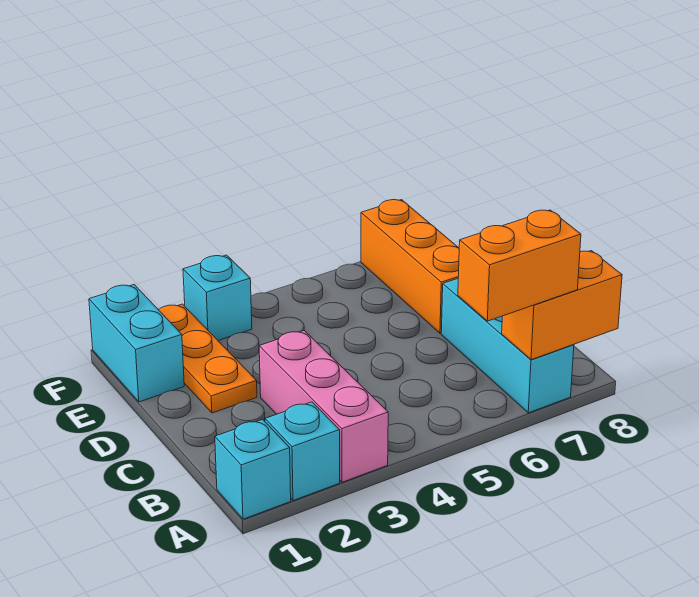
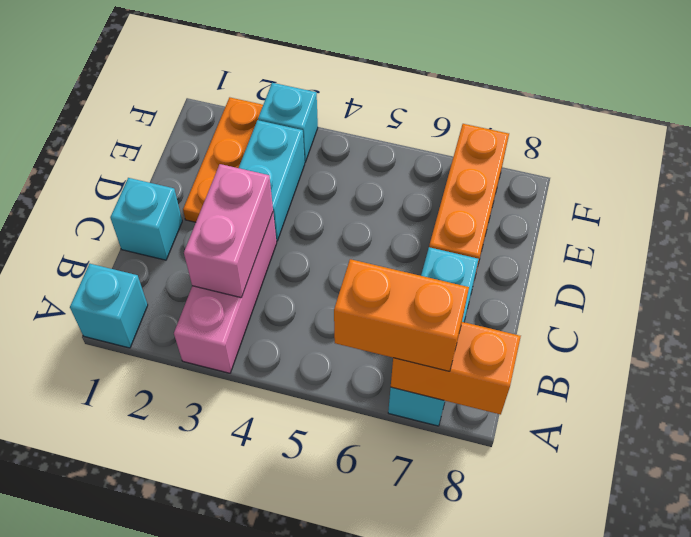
cyan 1x1 brick [265,402,340,501] -> cyan 1x1 brick moved to [110,178,182,260]
none -> pink 1x2 brick [184,164,273,297]
cyan 1x2 brick [89,285,184,402] -> cyan 1x2 brick moved to [239,120,305,241]

